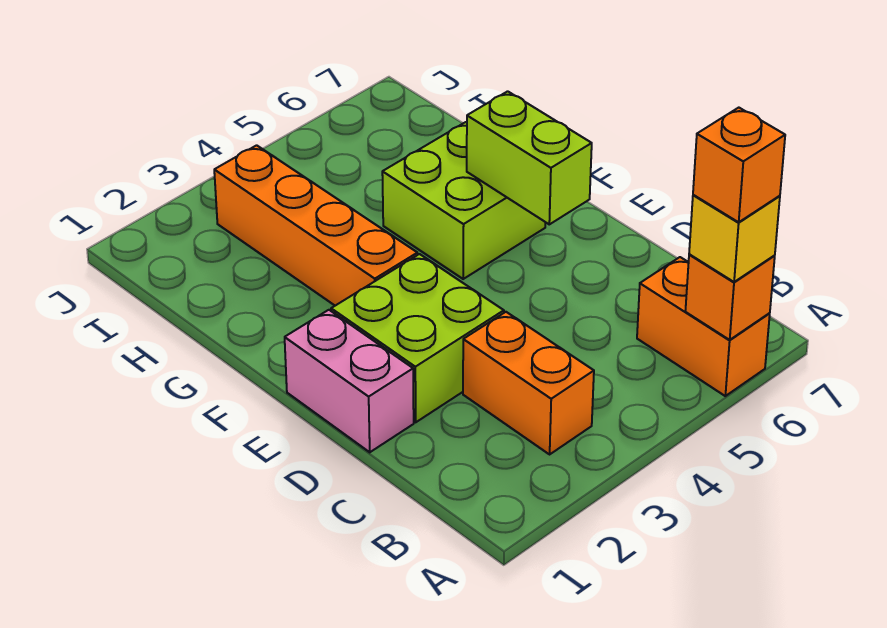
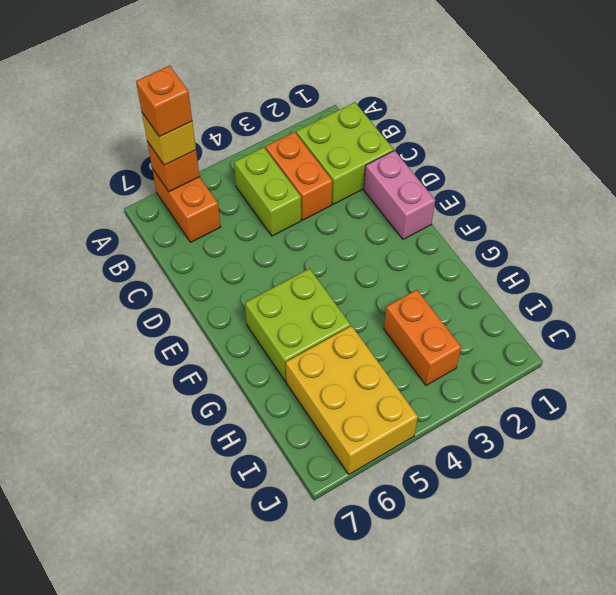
lime 2x2 brick [331,254,504,422] -> lime 2x2 brick moved to [296,102,394,204]
lime 1x2 brick [467,91,592,224] -> lime 1x2 brick moved to [234,147,301,236]
orange 1x4 brick [214,145,417,306] -> orange 1x2 brick [384,290,461,385]
none -> yellow 2x3 brick [286,326,418,474]

